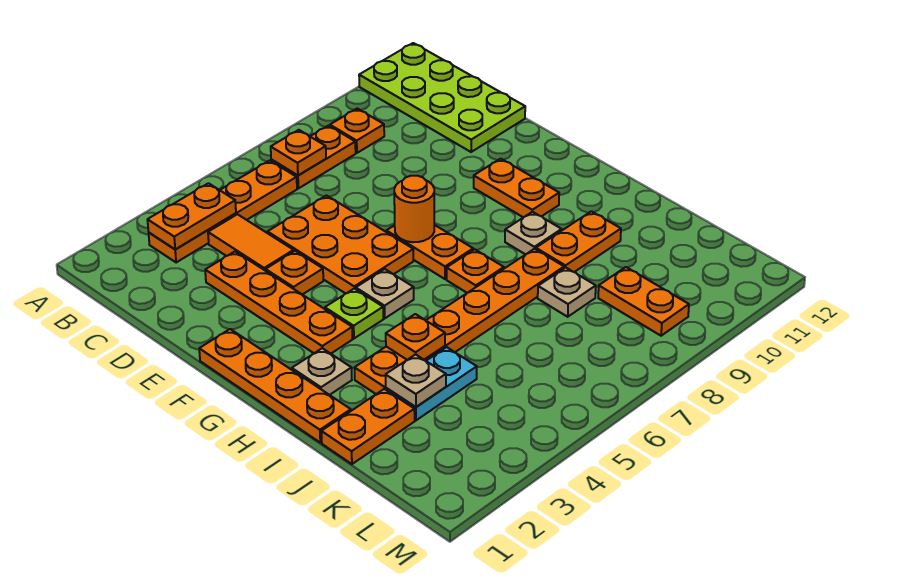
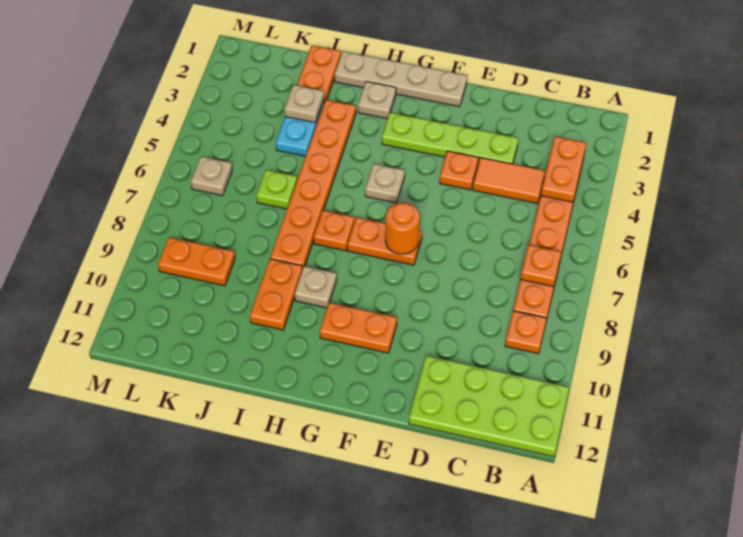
orange 1x4 plate [205,252,353,354] -> lime 1x4 plate [382,112,518,164]
orange 2x3 plate [268,196,413,294] -> none
orange 1x4 plate [199,329,351,443] -> tan 1x4 plate [335,51,467,107]
lime 1x1 plate [325,289,383,338] -> lime 1x1 plate moved to [256,170,297,209]
orange 1x1 plate [386,314,445,360] -> none
tan 1x1 plate [538,267,596,317] -> tan 1x1 plate moved to [191,156,232,196]

